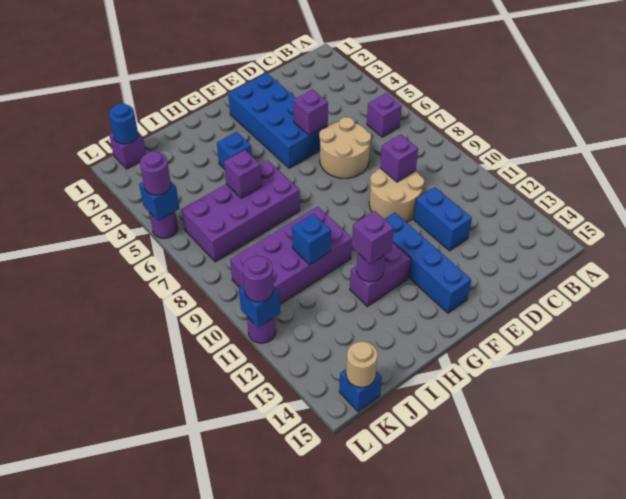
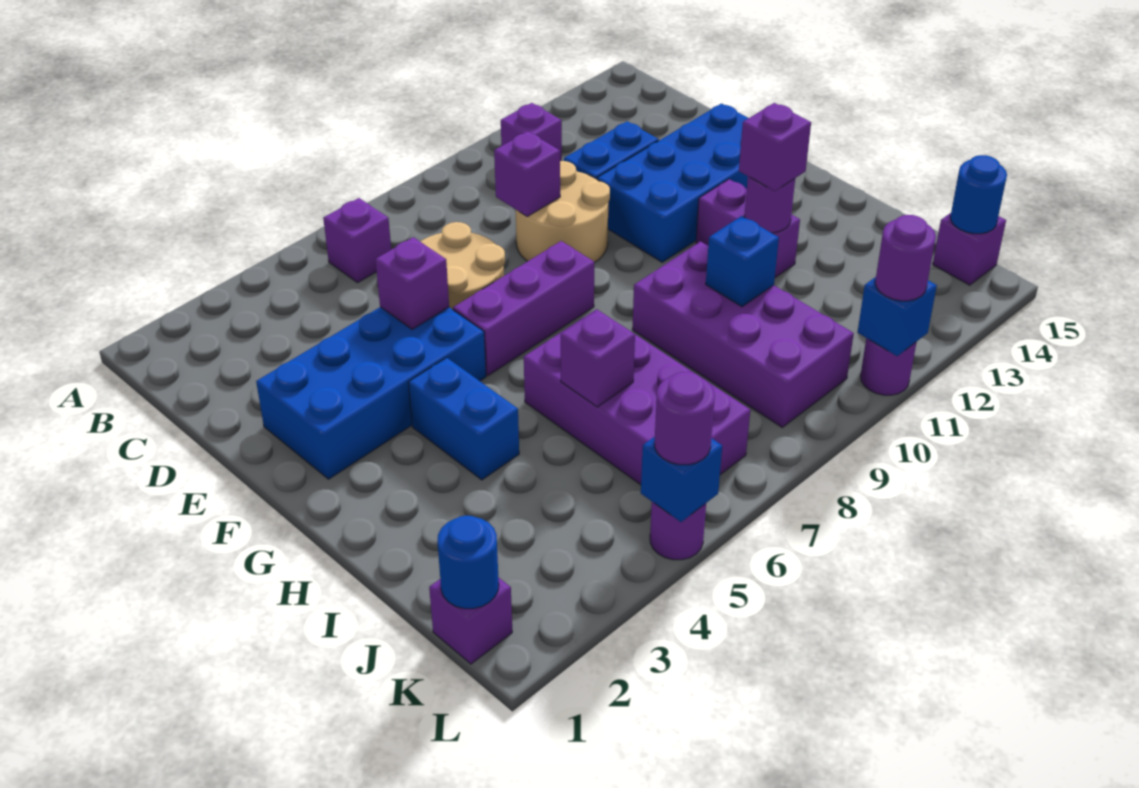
none -> purple 1x1 brick [501,103,562,161]
none -> purple 1x3 brick [453,241,594,376]
blue 1x4 brick [385,212,471,313] -> blue 2x4 brick [597,104,748,262]
blue 1x1 brick [217,132,252,169] -> blue 1x2 brick [408,358,519,480]
blue 1x1 brick [339,369,382,412] -> purple 1x1 brick [933,213,1006,285]
tan 1x1 round brick [346,342,378,387] -> blue 1x1 round brick [950,155,1007,234]

